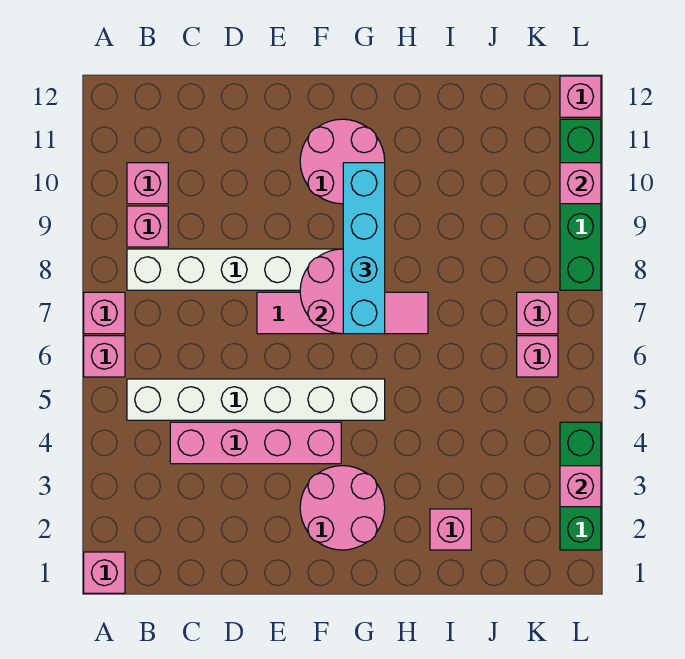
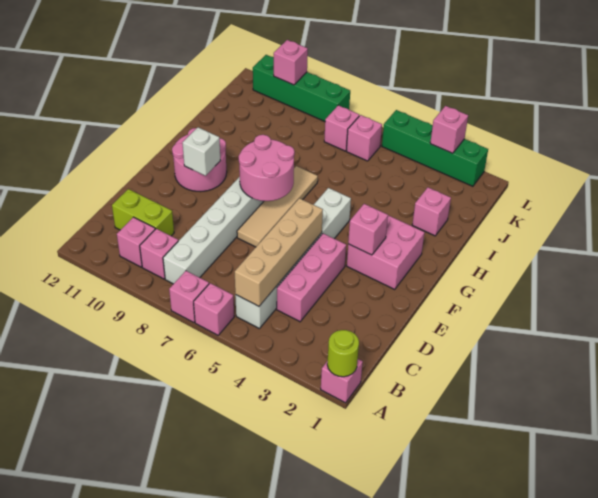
none -> lime 1x1 round brick [327,330,359,377]
none -> tan 1x4 brick [235,198,323,306]
pink 1x4 brick [170,422,341,464] -> pink 1x3 brick [277,234,346,322]
none -> lime 1x2 brick [112,189,174,236]
pink 1x4 tile [257,292,428,334] -> tan 1x4 tile [237,166,318,247]
pink 2x2 round brick [300,466,385,550] -> pink 2x2 brick [347,215,425,289]
none -> white 1x1 brick [183,127,221,176]
cyan 1x4 brick [343,163,385,334] -> none
green 1x3 brick [560,422,601,550] -> green 1x4 brick [382,110,488,186]
pink 1x1 brick [560,76,601,117] -> pink 1x1 brick moved to [348,204,388,255]

